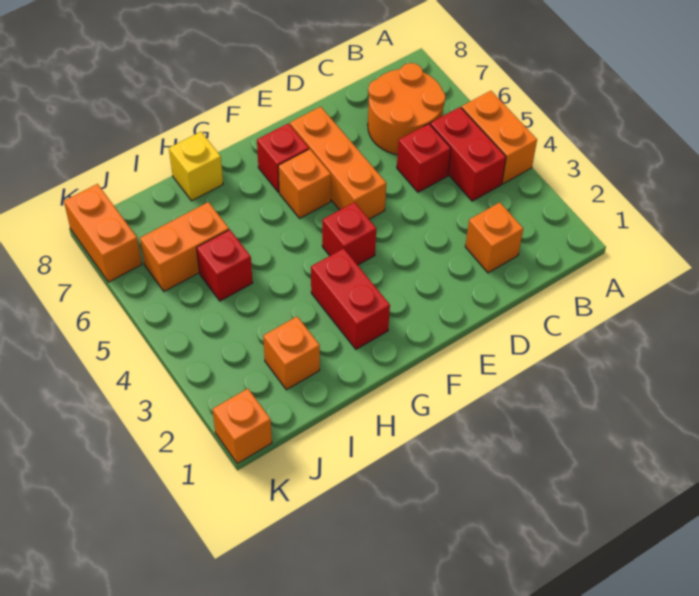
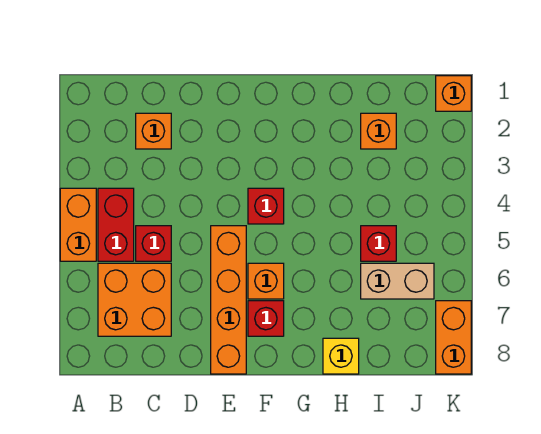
orange 2x2 round brick [368,63,445,155] -> orange 2x2 brick [98,263,171,336]
orange 1x3 brick [290,107,386,219] -> orange 1x4 brick [211,226,246,374]
red 1x2 brick [311,248,390,349] -> none
orange 1x2 brick [140,202,229,291] -> tan 1x2 brick [361,263,434,299]

